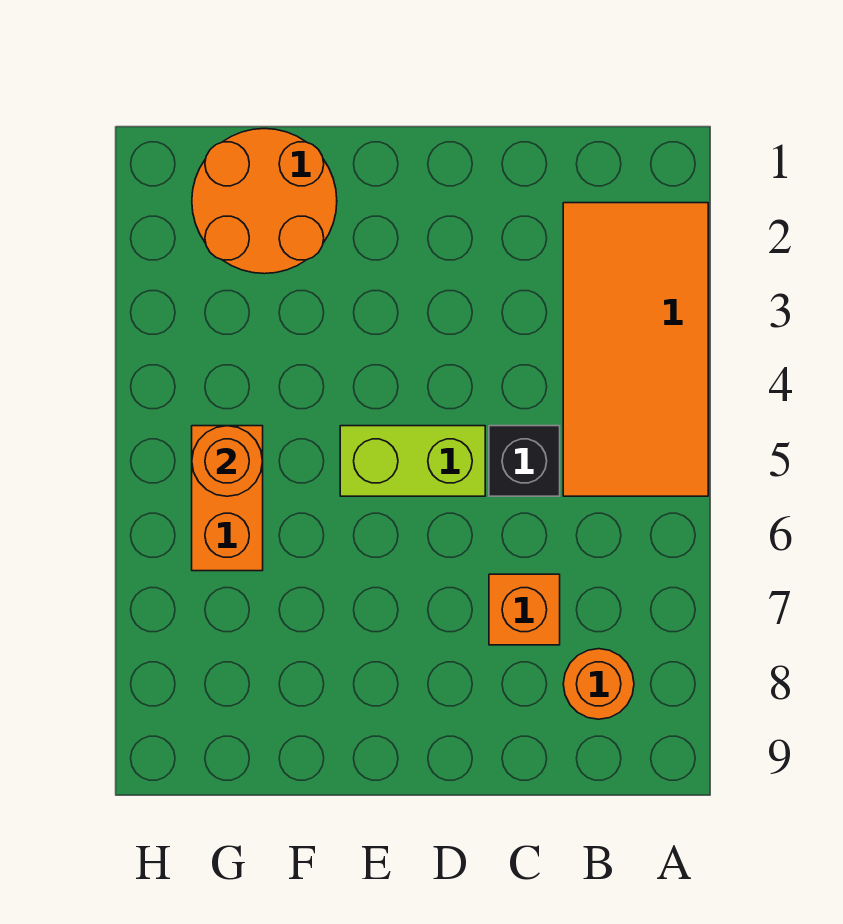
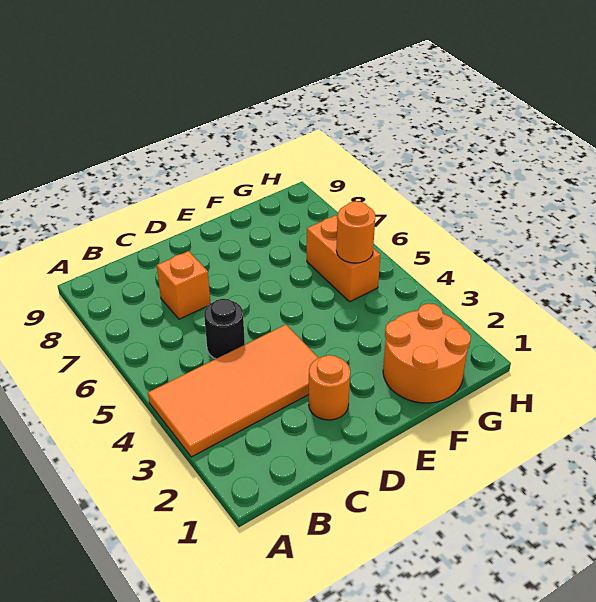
orange 2x4 tile [563,203,708,496] -> orange 2x4 tile turned to [148,325,318,457]
orange 1x1 round brick [563,649,634,719] -> orange 1x1 round brick moved to [309,355,350,420]
black 1x1 brick [489,426,560,496] -> black 1x1 round brick [204,299,245,359]
lime 1x2 brick [340,426,485,496] -> none

